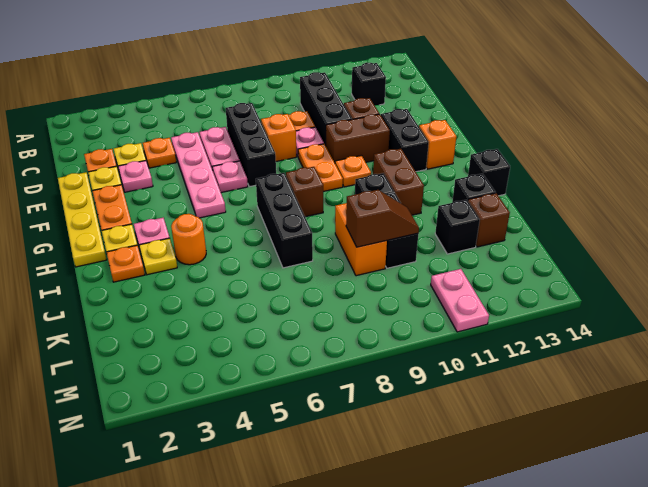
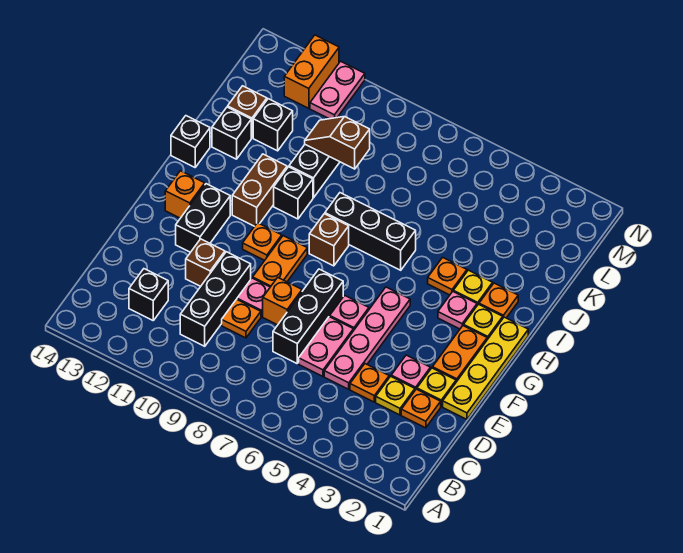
brown 1x2 brick [326,114,390,162] -> none
black 1x3 brick [256,173,313,268] -> black 1x3 brick turned to [325,193,416,270]
orange 1x1 round brick [171,214,206,265] -> orange 1x1 plate [428,257,467,295]
orange 1x2 brick [335,203,387,276] -> orange 1x2 brick moved to [284,35,339,108]

